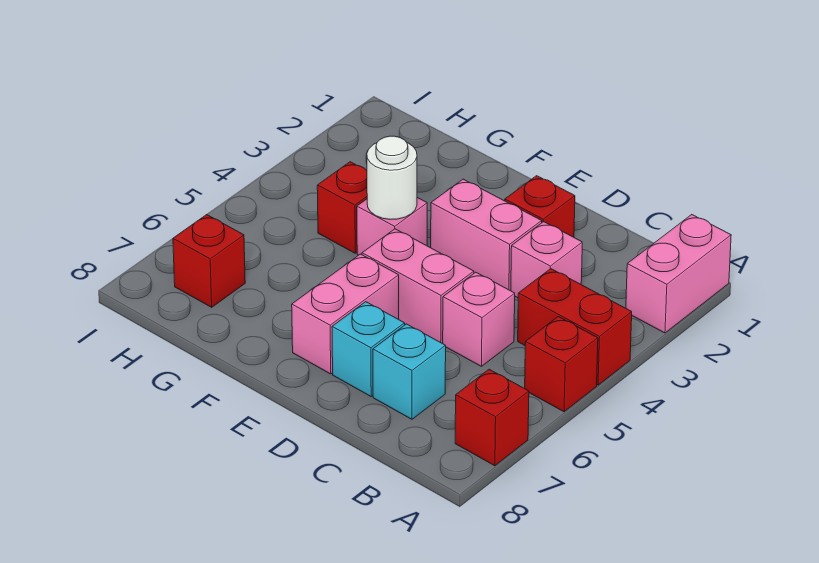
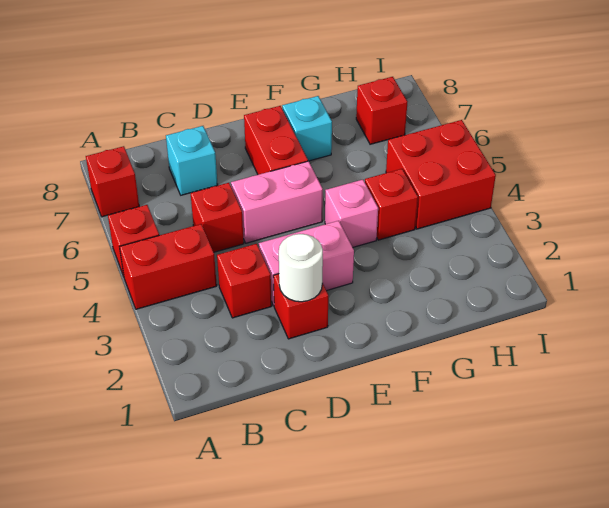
pink 1x2 brick [626,215,731,333] -> none
pink 1x1 brick [511,222,582,298] -> red 1x1 brick [217,244,272,318]
pink 1x1 brick [443,272,515,366] -> red 1x1 brick [191,183,244,252]
cyan 1x1 brick [332,302,405,396] -> cyan 1x1 brick moved to [282,96,332,161]
pink 1x2 brick [292,254,399,374] -> red 1x2 brick [244,106,308,175]
white 1x1 round brick [367,136,417,219] -> white 1x1 round brick moved to [279,234,323,302]
none -> red 2x2 brick [386,120,496,229]

